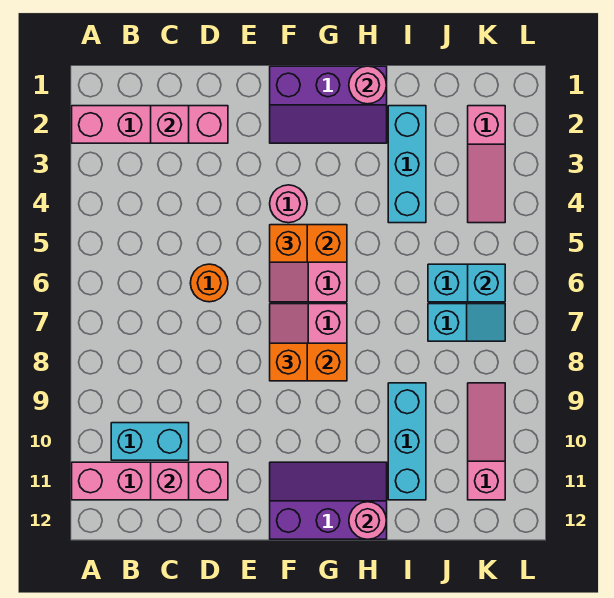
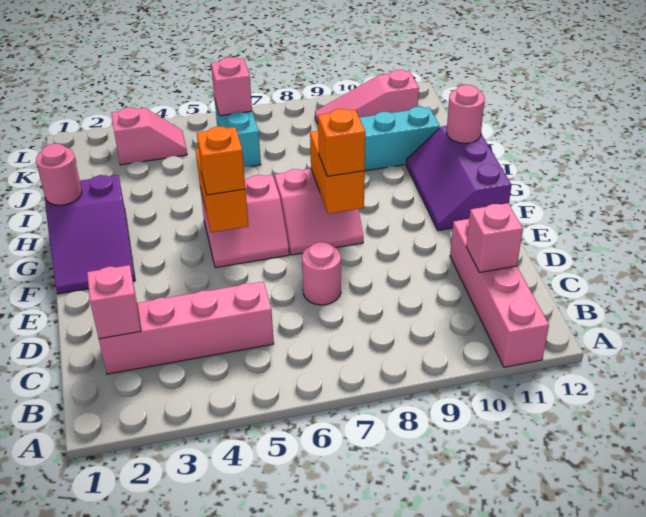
pink 1x4 brick [72,106,228,143] -> pink 1x4 brick turned to [99,282,274,374]
cyan 1x2 brick [111,423,189,460] -> none
orange 1x1 round brick [190,264,228,302] -> none
purple 2x3 slope [270,66,387,143] -> purple 2x3 slope turned to [45,175,135,294]
pink 1x1 round brick [270,185,307,223] -> pink 1x1 round brick moved to [302,242,341,305]
cyan 1x3 brick [388,106,426,223] -> none
cyan 1x2 slope [428,304,505,341] -> none
pink 1x3 slope [468,106,505,223] -> pink 1x2 slope [111,107,187,165]
cyan 1x1 brick [468,264,505,302] -> pink 1x1 brick [211,57,252,116]

